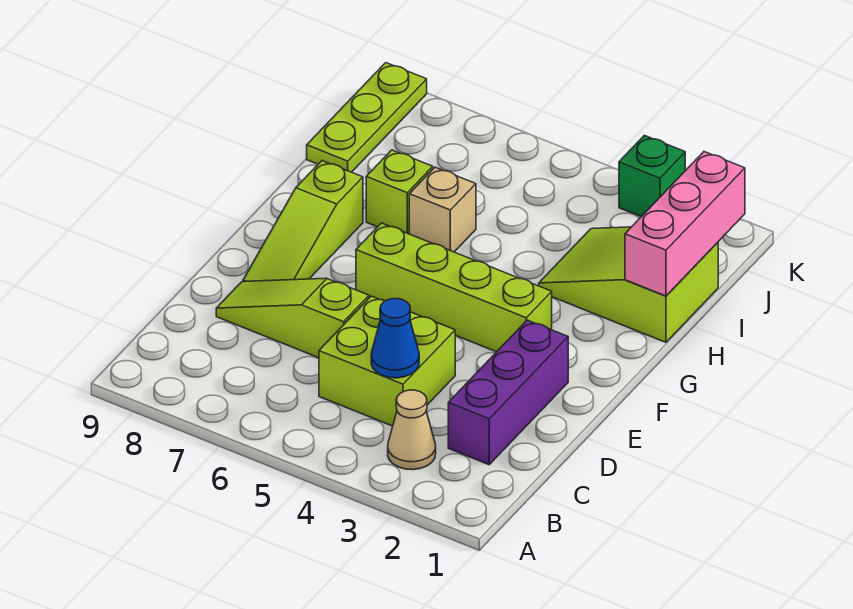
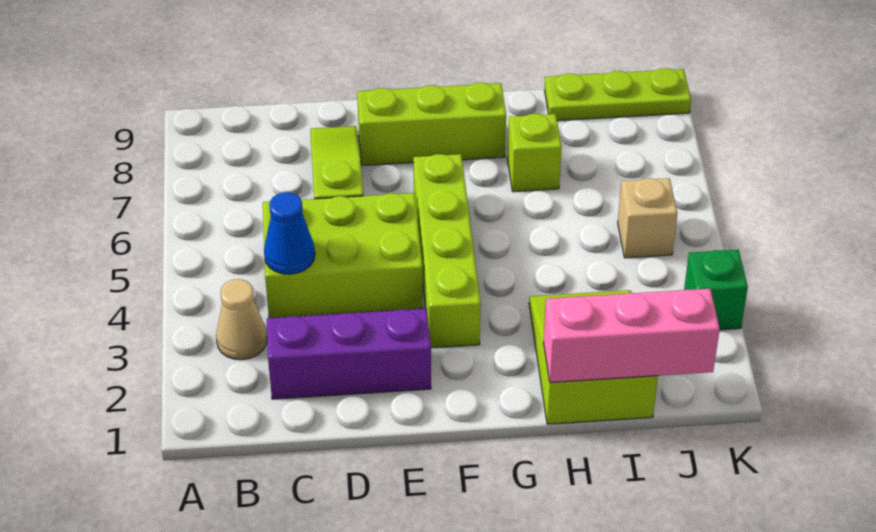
lime 2x2 brick [319,296,455,426] -> lime 2x3 brick [263,193,423,318]
lime 1x3 slope [243,161,363,282] -> lime 1x3 brick [357,83,506,166]
tan 1x1 brick [409,167,476,252] -> tan 1x1 brick moved to [618,178,677,258]

